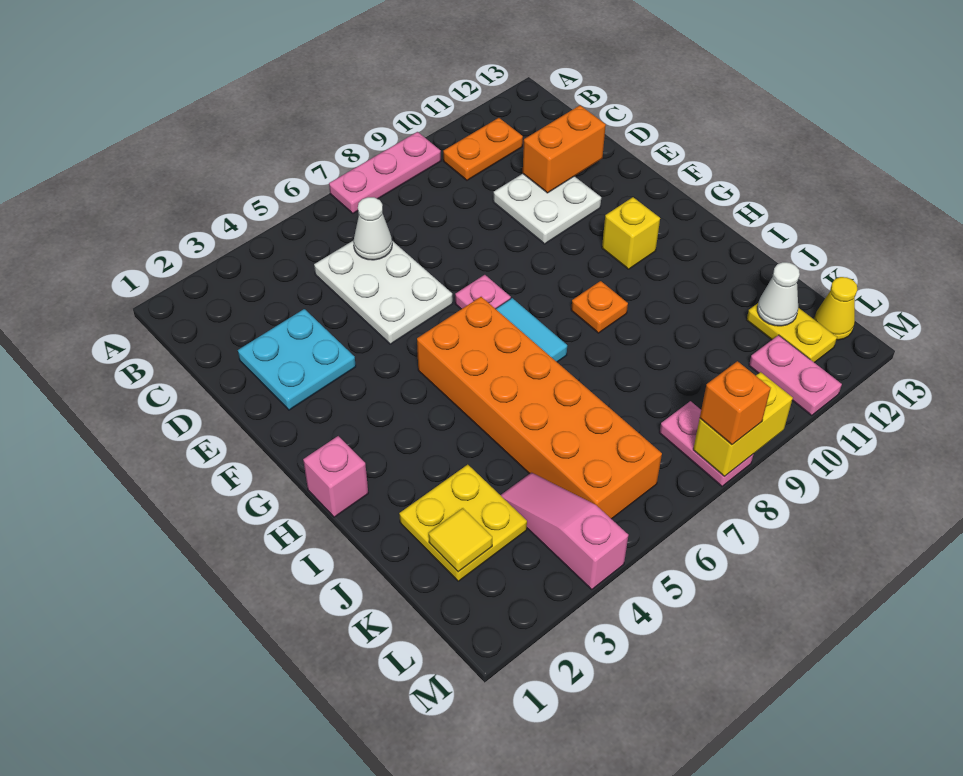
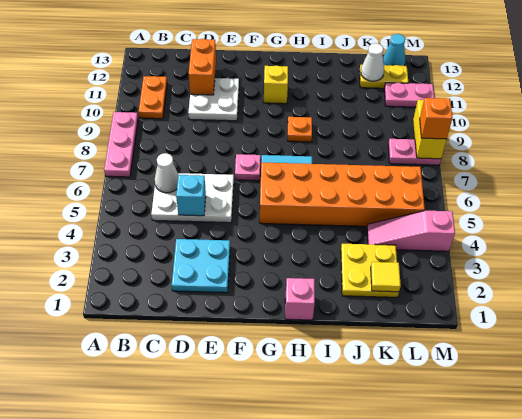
none -> cyan 1x1 brick [176,175,206,216]
yellow 1x1 cone [814,277,857,340] -> cyan 1x1 cone [383,34,405,66]

